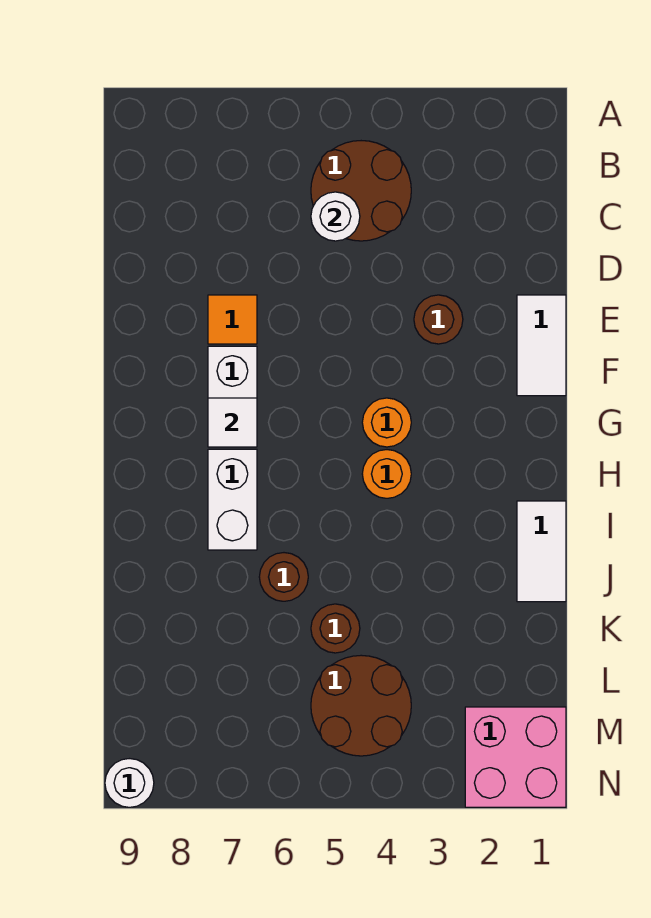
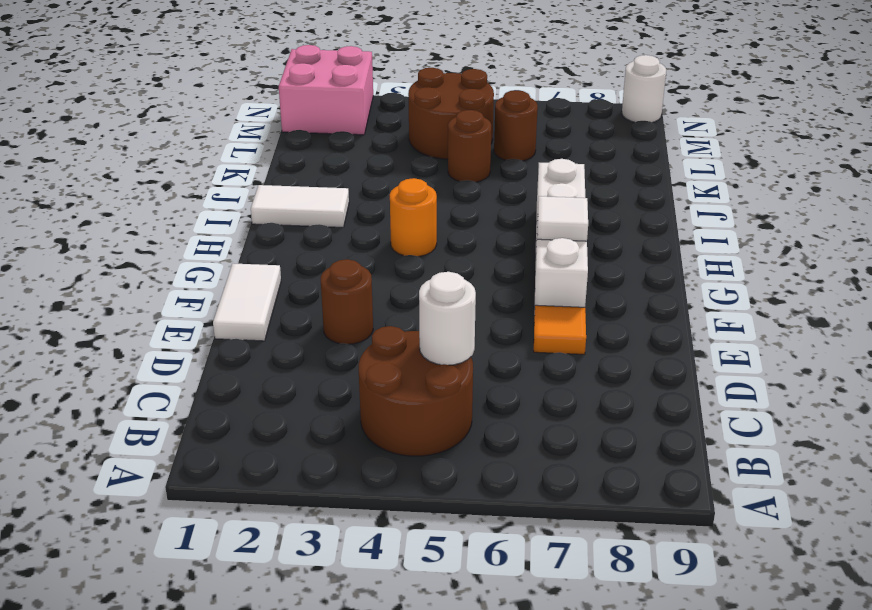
orange 1x1 round brick [362,398,411,447] -> none
white 1x2 tile [517,501,566,602] -> white 1x2 tile turned to [251,185,349,227]
brown 1x1 round brick [259,553,308,601] -> brown 1x1 round brick moved to [494,90,538,161]

